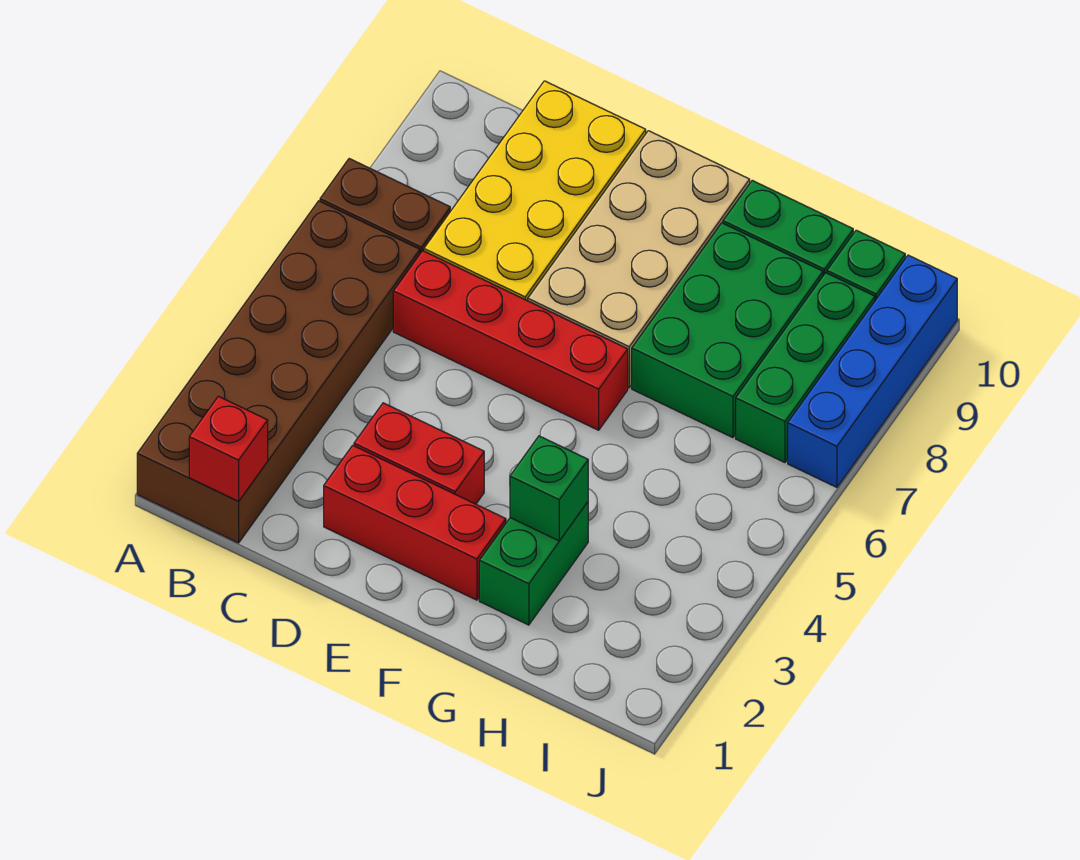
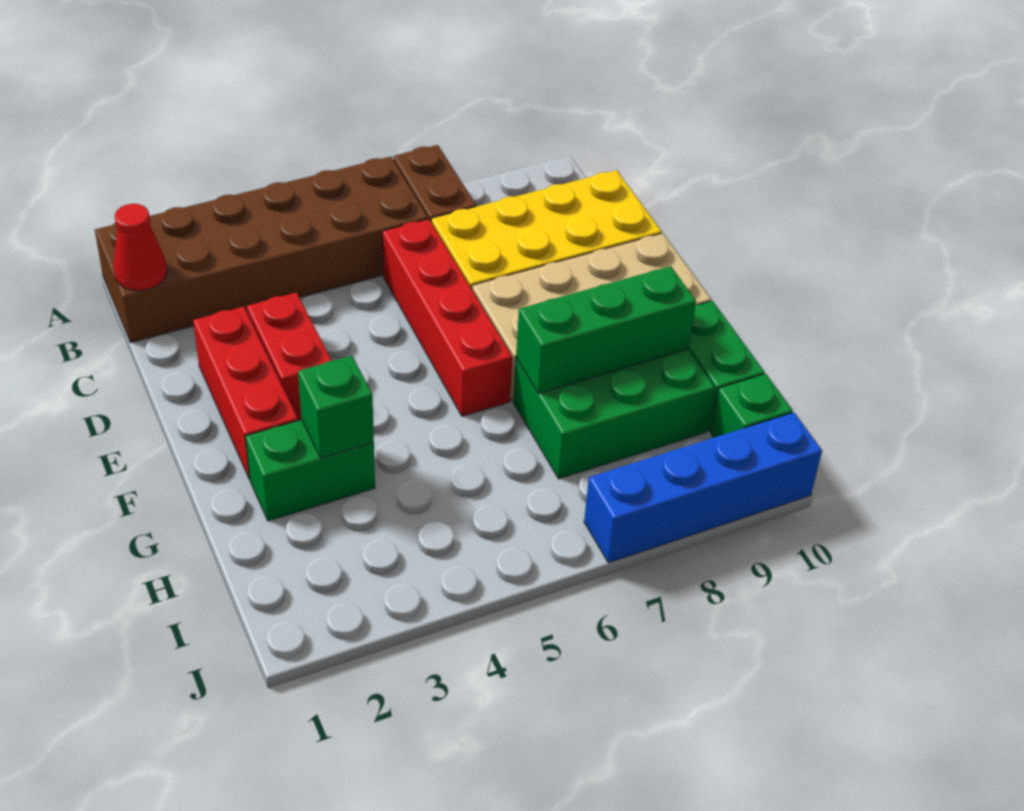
red 1x1 brick [189,396,268,501] -> red 1x1 cone [113,204,167,291]
green 1x3 brick [736,273,875,462] -> green 1x3 brick moved to [516,266,696,393]

